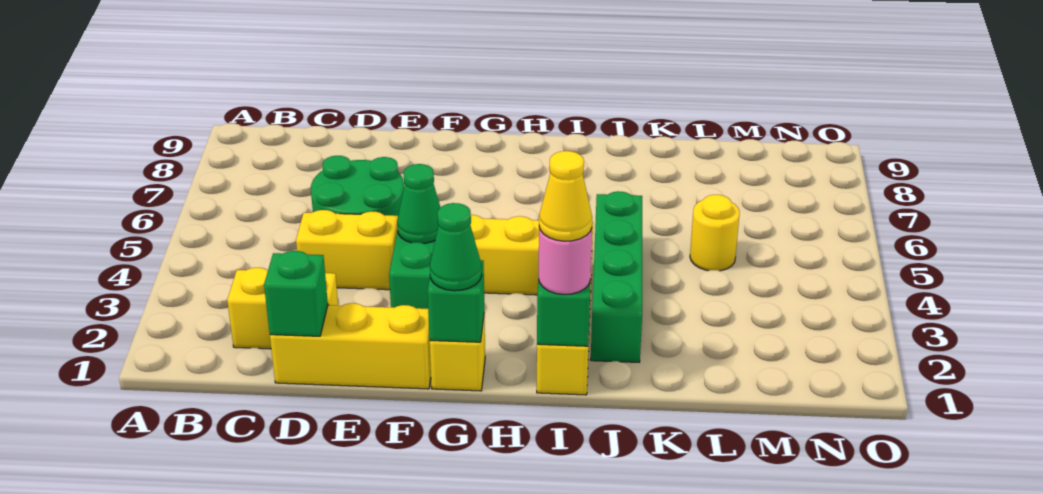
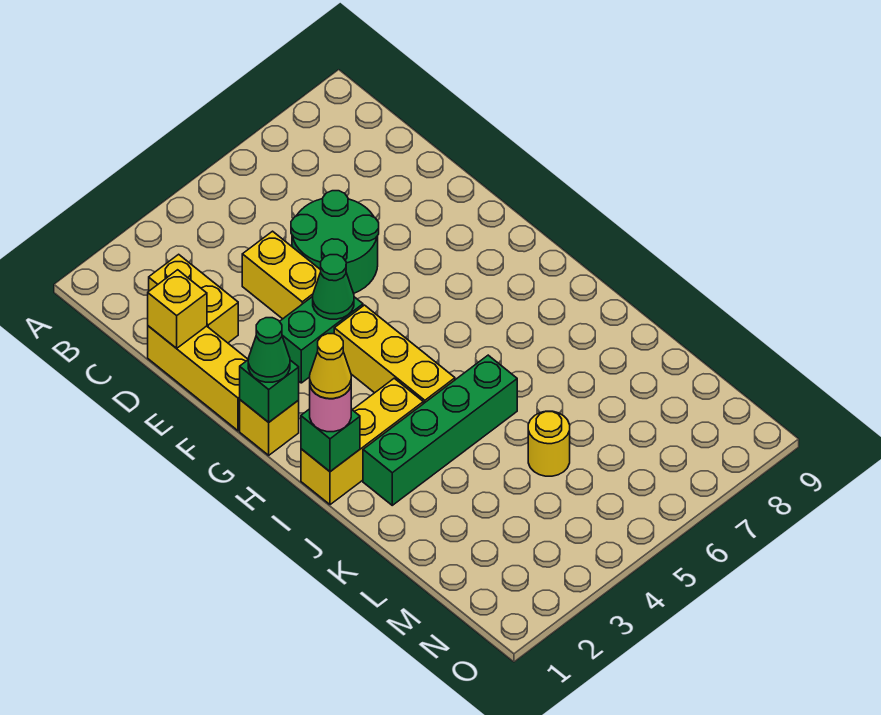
green 1x1 brick [264,251,328,336] -> yellow 1x1 brick [148,270,207,348]

